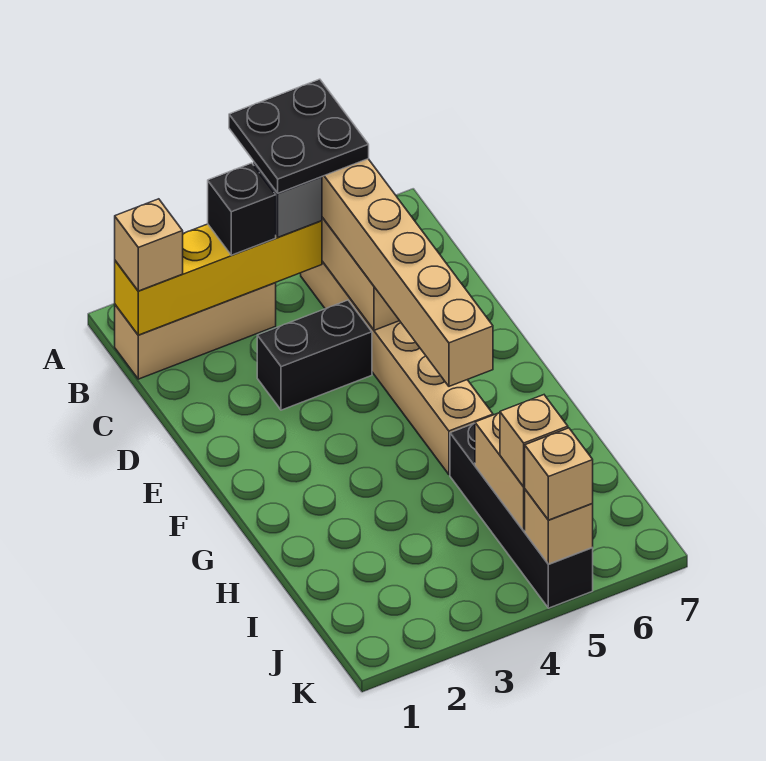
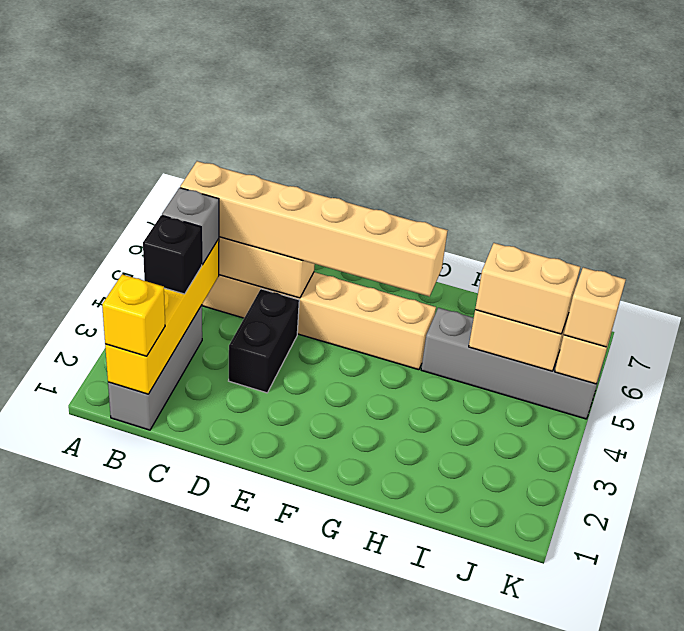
black 2x2 plate [229,79,369,193] -> none
tan 1x3 brick [115,283,276,379] -> grey 1x3 brick [108,305,202,430]
tan 1x1 brick [115,199,183,291] -> yellow 1x1 brick [102,274,165,356]
black 1x4 brick [450,423,593,608] -> grey 1x4 brick [421,308,603,419]
tan 1x1 brick [500,395,568,487] -> tan 1x2 brick [475,243,580,334]

